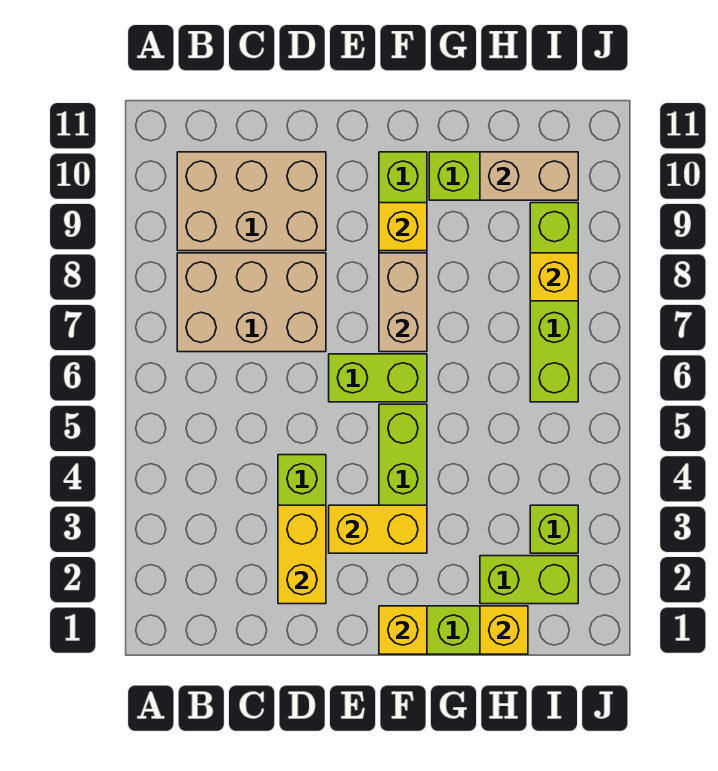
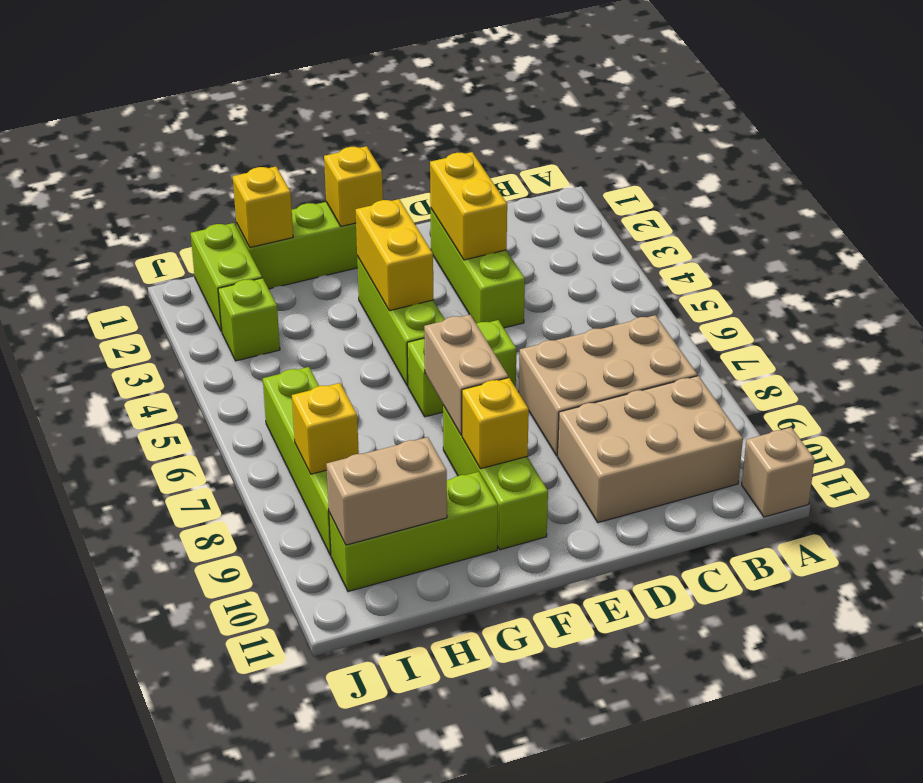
none -> tan 1x1 brick [742,427,815,517]
yellow 1x2 brick [329,505,427,553] -> yellow 1x2 brick turned to [356,199,433,311]
lime 1x2 brick [480,556,578,604] -> lime 1x2 brick turned to [191,223,262,331]

